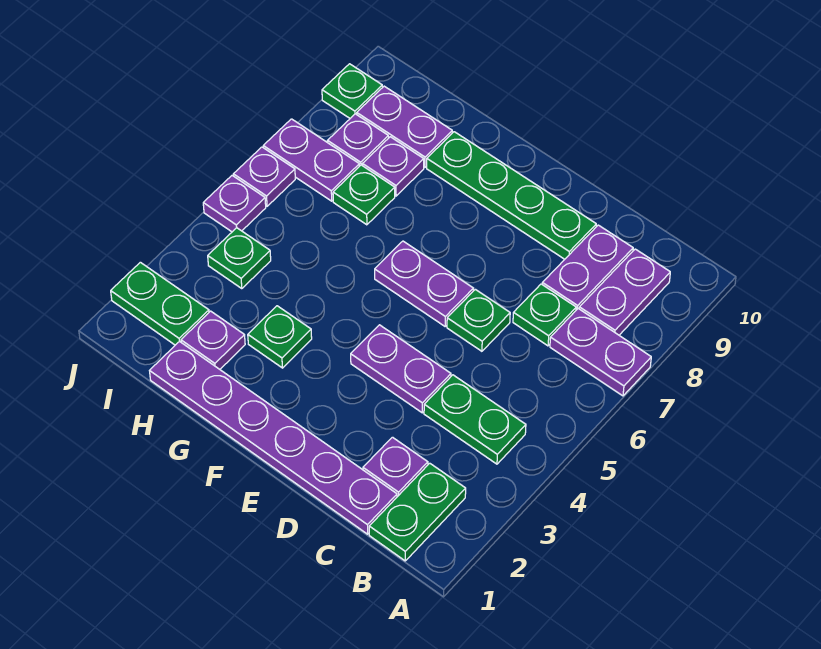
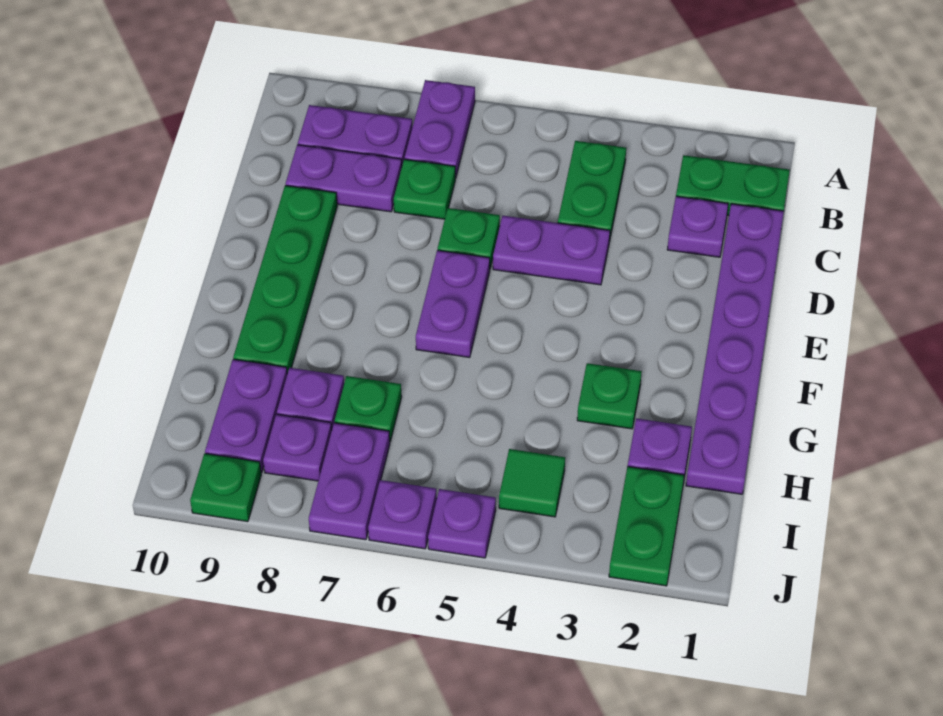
purple 1x2 plate [351,325,451,413] -> purple 1x2 plate turned to [493,216,610,285]
green 1x1 plate [208,228,271,289] -> green 1x1 tile [499,449,565,517]

